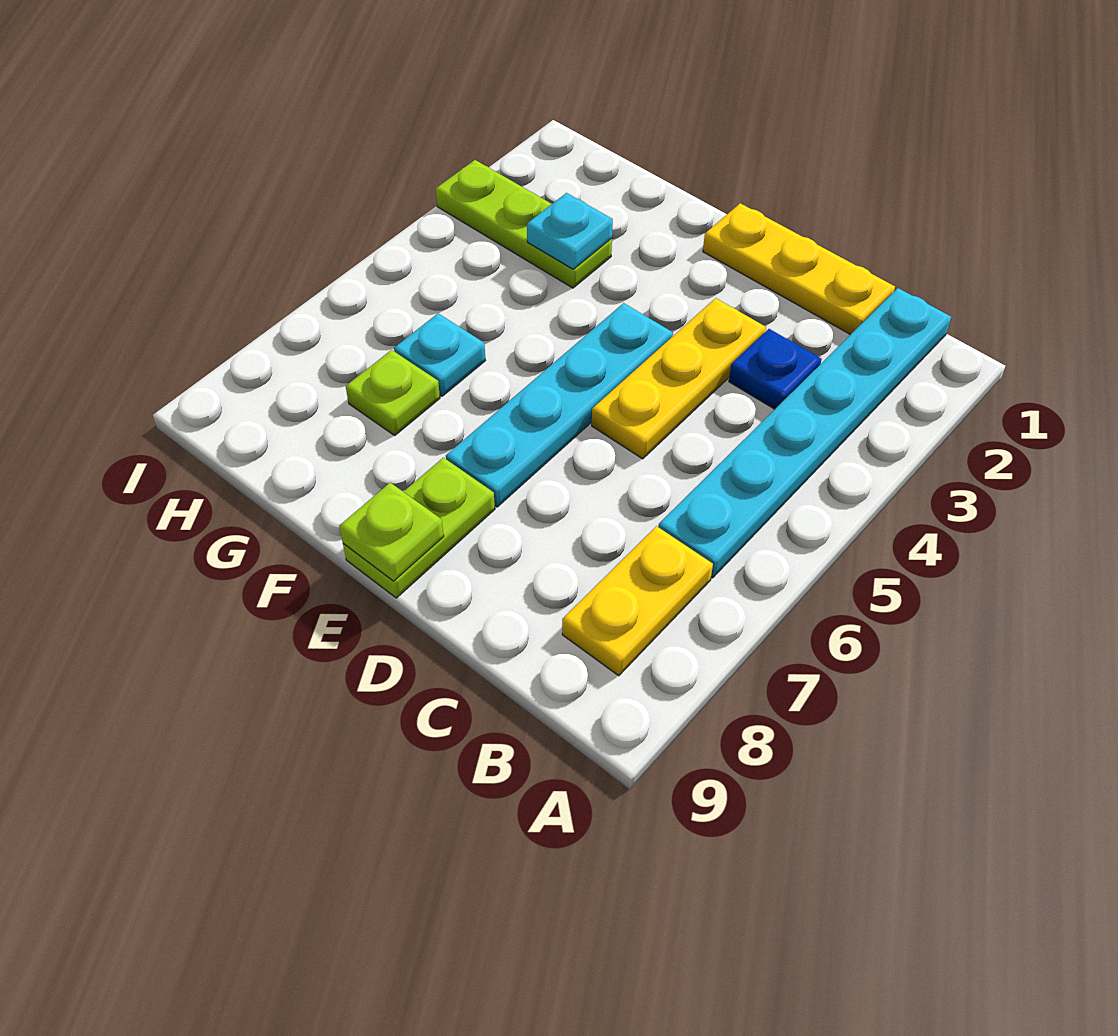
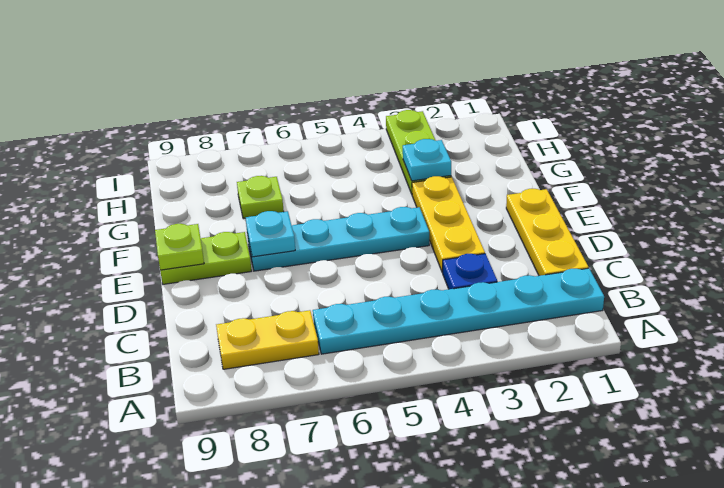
yellow 1x3 plate [592,298,766,459] -> yellow 1x3 plate turned to [412,176,485,273]
cyan 1x1 plate [394,313,485,396] -> cyan 1x1 plate moved to [246,211,295,257]

